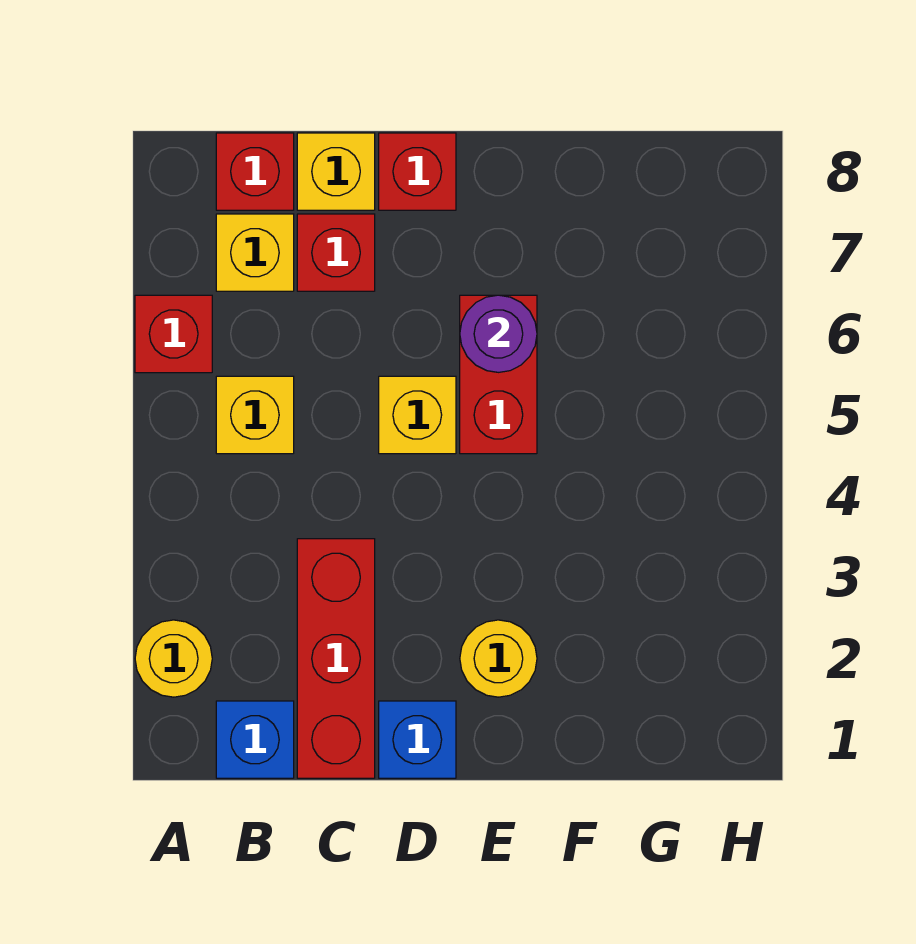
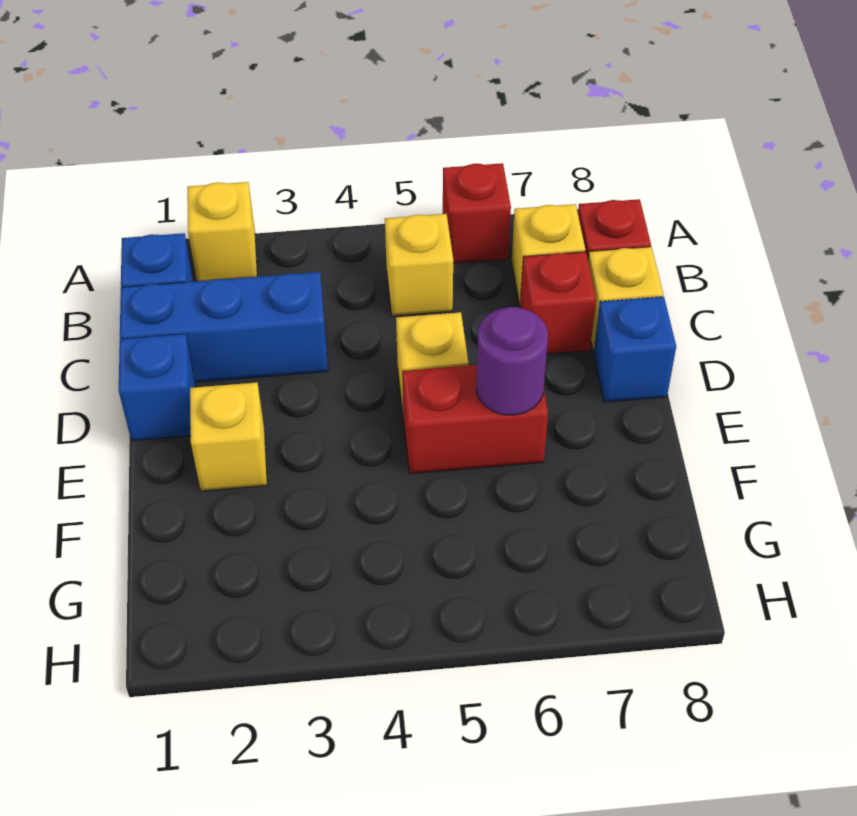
yellow 1x1 round brick [135,620,212,697] -> yellow 1x1 brick [187,182,257,281]
red 1x3 brick [297,539,375,778] -> blue 1x3 brick [120,272,328,382]
red 1x1 brick [379,133,456,210] -> blue 1x1 brick [594,297,676,402]
yellow 1x1 round brick [460,620,537,697] -> yellow 1x1 brick [190,383,267,491]

